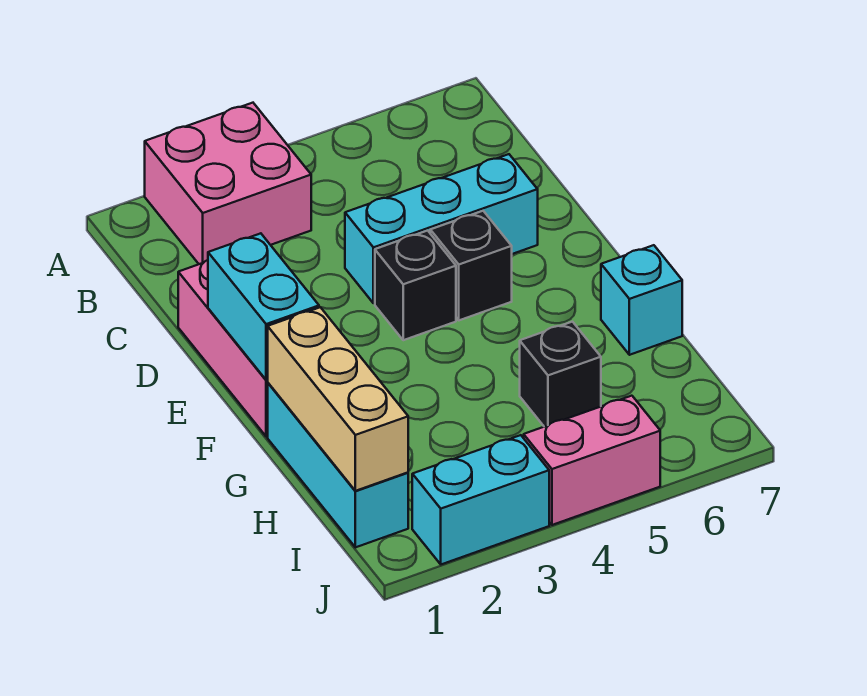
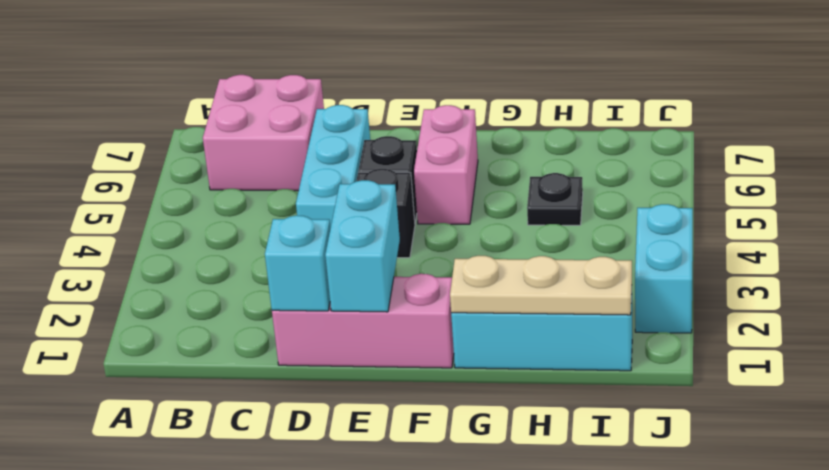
pink 2x2 brick [145,103,311,264] -> pink 2x2 brick moved to [203,75,324,191]
cyan 1x2 brick [208,233,319,380] -> cyan 1x2 brick turned to [325,180,400,312]
tan 1x3 brick [268,307,408,491] -> tan 1x3 plate [450,256,632,315]
cyan 1x1 brick [601,245,682,355] -> cyan 1x1 brick moved to [265,215,330,311]
black 1x1 brick [520,322,601,427] -> black 1x1 plate [527,173,583,225]
pink 1x2 brick [524,396,660,525] -> pink 1x2 brick moved to [414,105,478,224]

